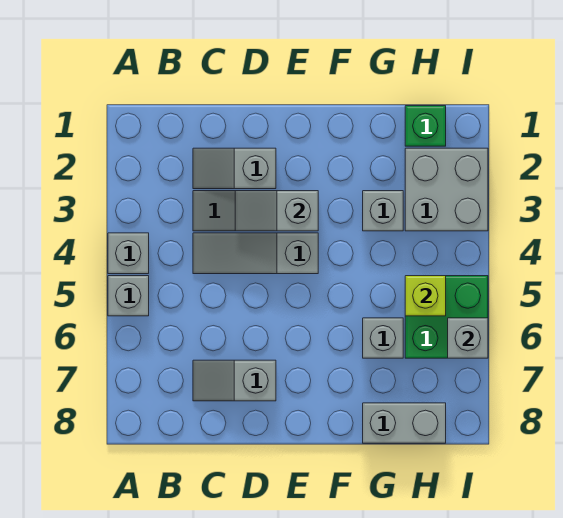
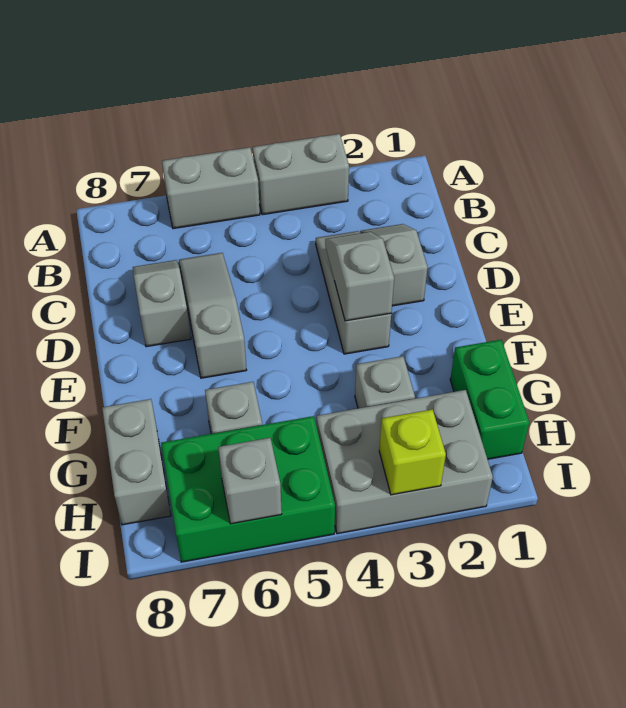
grey 1x1 brick [108,233,149,274] -> grey 1x2 brick [253,134,349,215]
grey 1x1 brick [108,276,149,316] -> grey 1x2 brick [162,147,260,229]
grey 1x3 slope [193,233,318,274] -> grey 1x3 slope moved to [179,253,246,378]
green 1x1 brick [405,106,446,146] -> green 1x2 brick [450,340,529,459]
grey 2x2 brick [405,148,488,231] -> grey 2x3 brick [316,390,493,534]
green 2x2 brick [405,276,488,358] -> green 2x3 brick [161,416,335,562]
lime 1x1 brick [405,276,446,316] -> lime 1x1 brick moved to [379,409,446,495]

